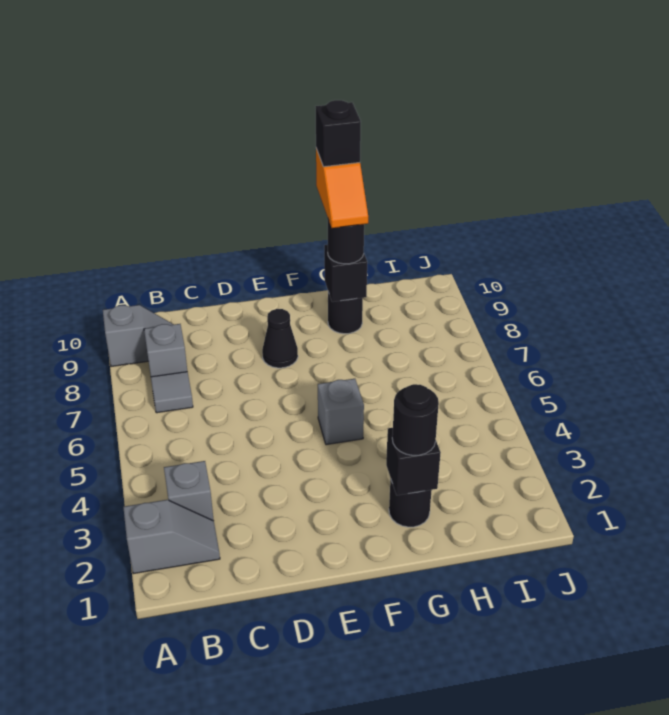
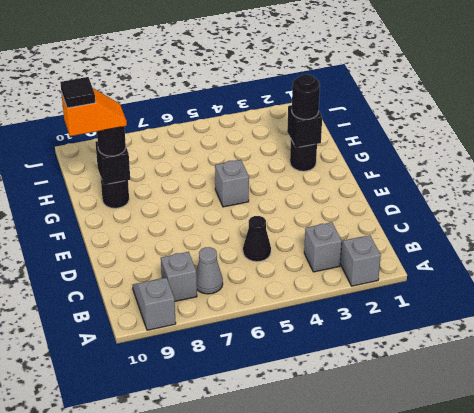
grey 1x1 tile [151,372,193,413] -> grey 1x1 cone [196,247,223,294]
black 1x1 cone [262,309,298,368] -> black 1x1 cone moved to [243,216,271,262]
black 1x1 brick [316,100,361,167] -> black 1x1 tile [60,77,95,108]

